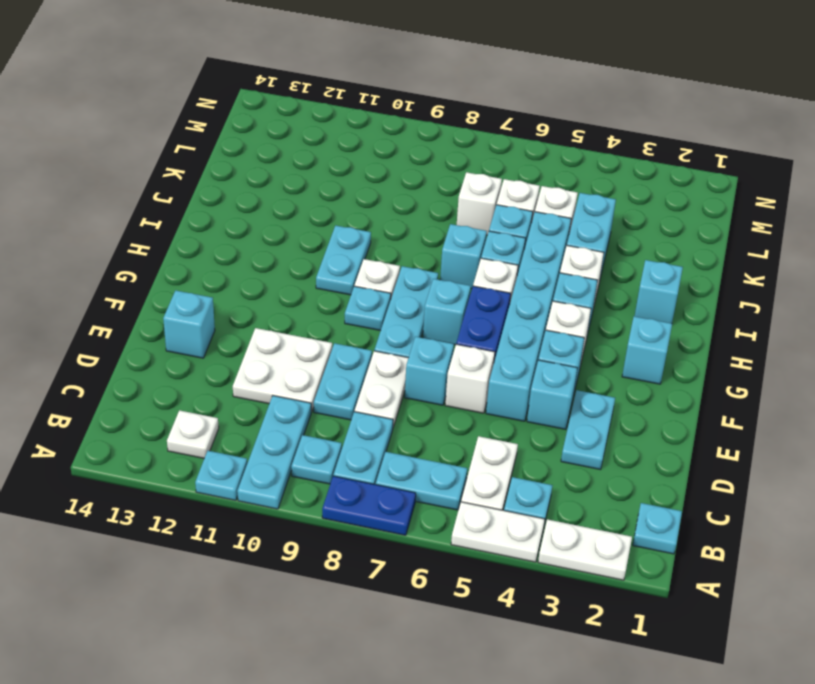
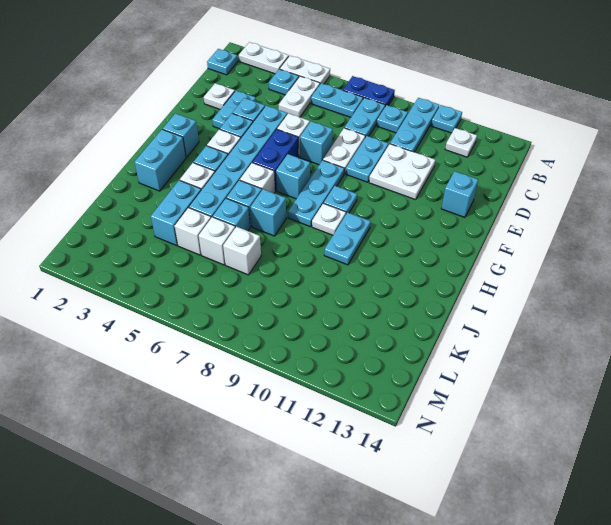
none -> white 1x1 plate [204,83,235,109]
cyan 1x1 brick [635,260,683,323] -> cyan 1x2 brick [135,129,186,191]

